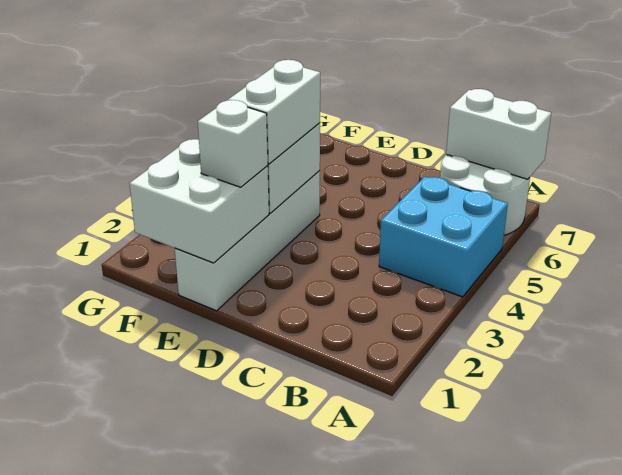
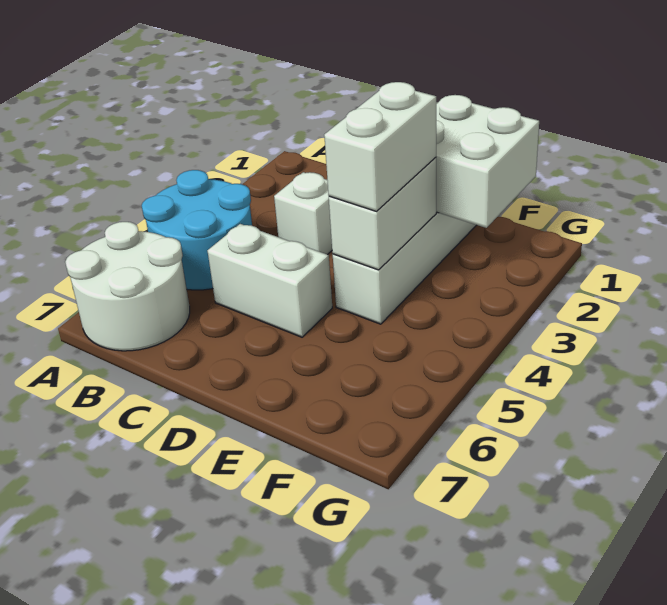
cyan 2x2 brick [379,177,508,297] -> cyan 2x2 round brick [142,170,252,290]
white 1x2 brick [446,89,551,179] -> white 1x2 brick moved to [208,224,332,337]
white 1x1 brick [198,100,268,187] -> white 1x1 brick moved to [274,172,332,255]

